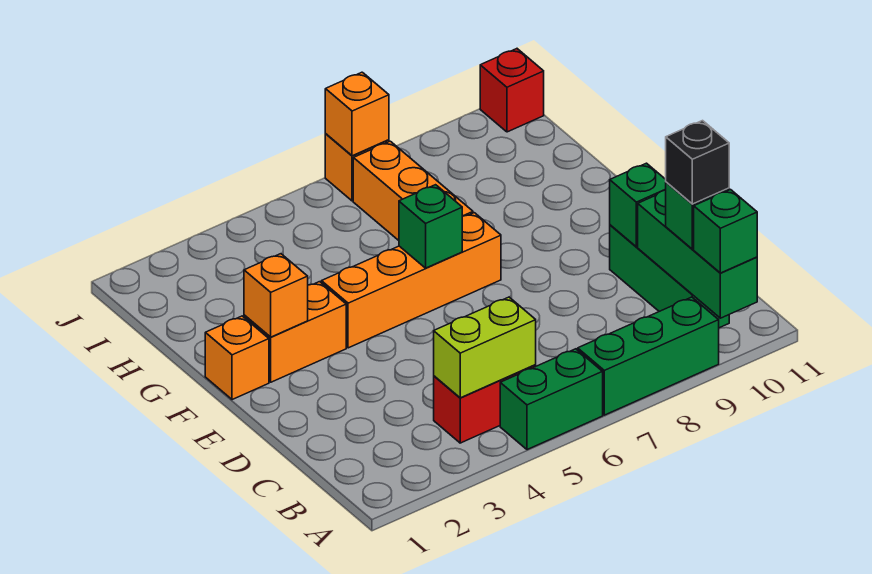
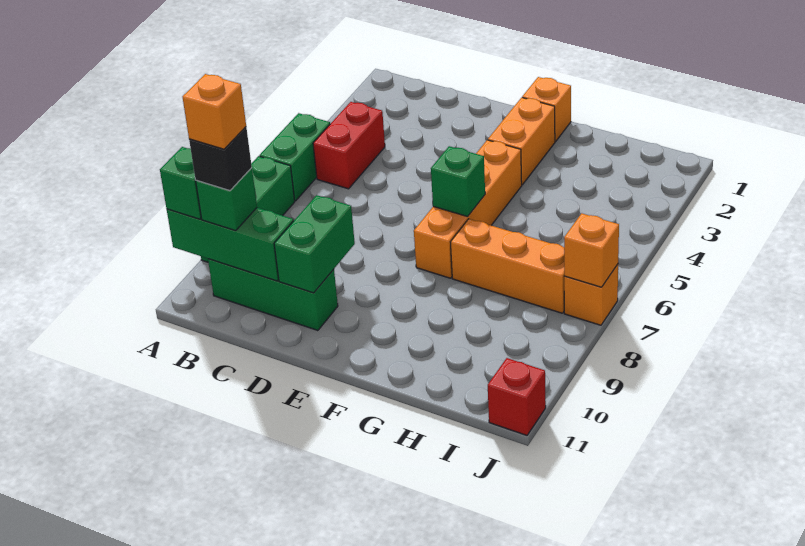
lime 1x2 brick [434,297,536,398] -> none
green 1x1 brick [610,163,666,247] -> green 1x2 brick [274,195,355,293]
orange 1x1 brick [244,254,308,337] -> orange 1x1 brick moved to [183,74,246,149]

